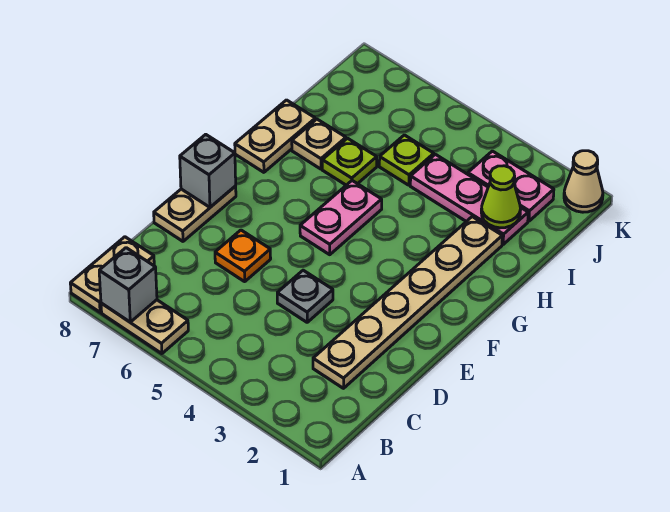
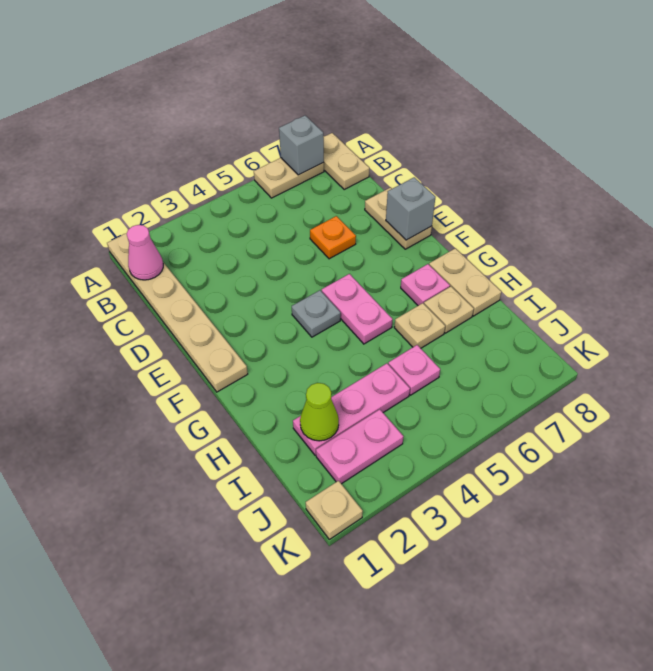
none -> pink 1x1 cone [127,225,163,280]
tan 1x6 plate [313,217,502,388] -> tan 1x6 plate moved to [107,233,248,392]
grey 1x1 plate [277,270,333,322] -> grey 1x1 plate moved to [292,290,341,337]
none -> pink 1x1 plate [401,264,450,305]
lime 1x1 plate [322,138,377,185] -> tan 1x1 plate [394,303,445,348]
lime 1x1 plate [379,135,434,185] -> pink 1x1 plate [388,345,440,395]
tan 1x1 cone [564,151,603,212] -> tan 1x1 plate [306,481,363,539]

